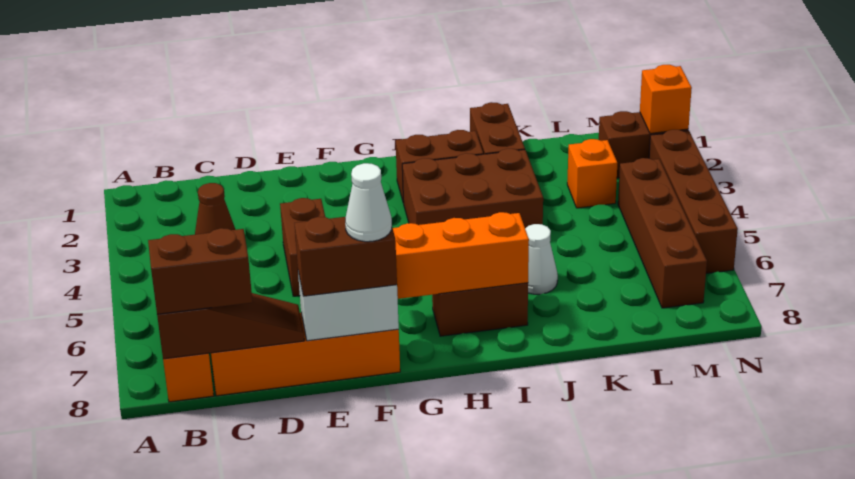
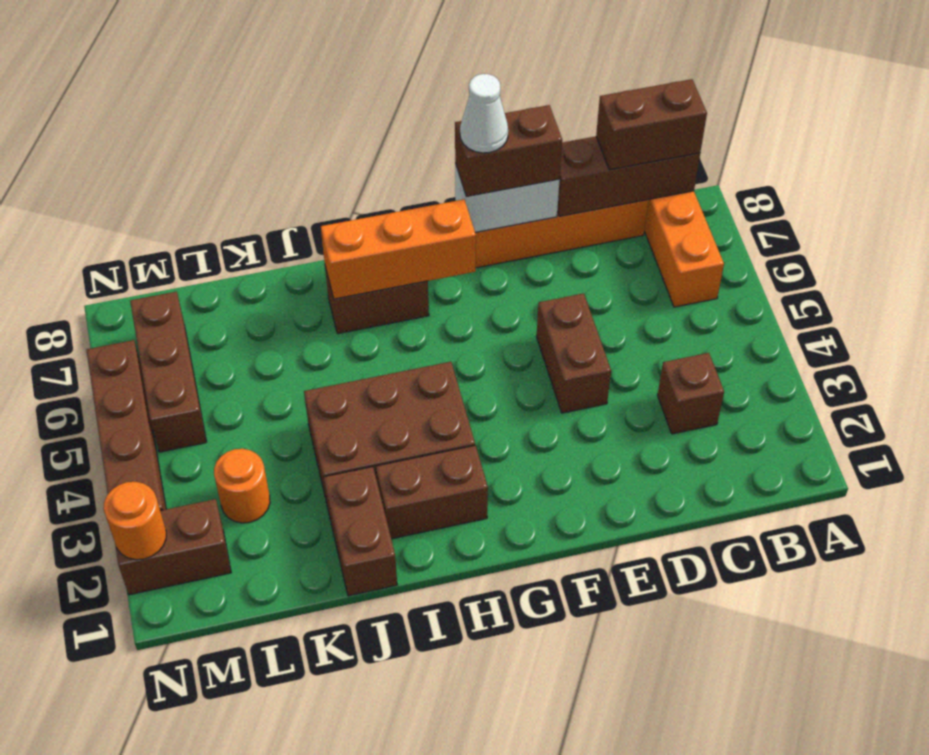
brown 1x3 slope [157,293,304,359] -> brown 1x3 brick [557,136,700,216]
brown 1x1 cone [195,183,236,235] -> brown 1x1 brick [657,353,724,434]
white 1x1 cone [525,224,558,294] -> none
orange 1x1 brick [567,139,617,208] -> orange 1x1 round brick [214,449,270,523]
brown 1x4 brick [618,158,707,308] -> brown 1x3 brick [130,292,206,452]
orange 1x1 brick [640,65,692,133] -> orange 1x1 round brick [104,482,166,560]

